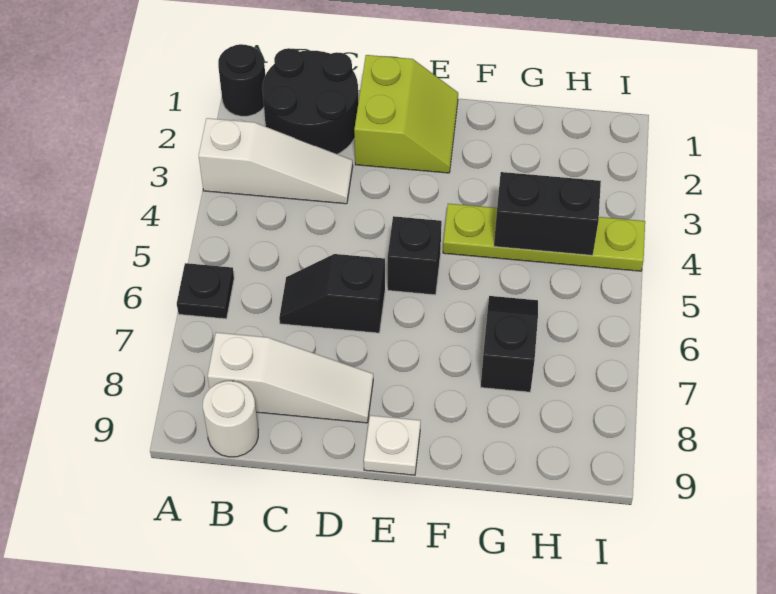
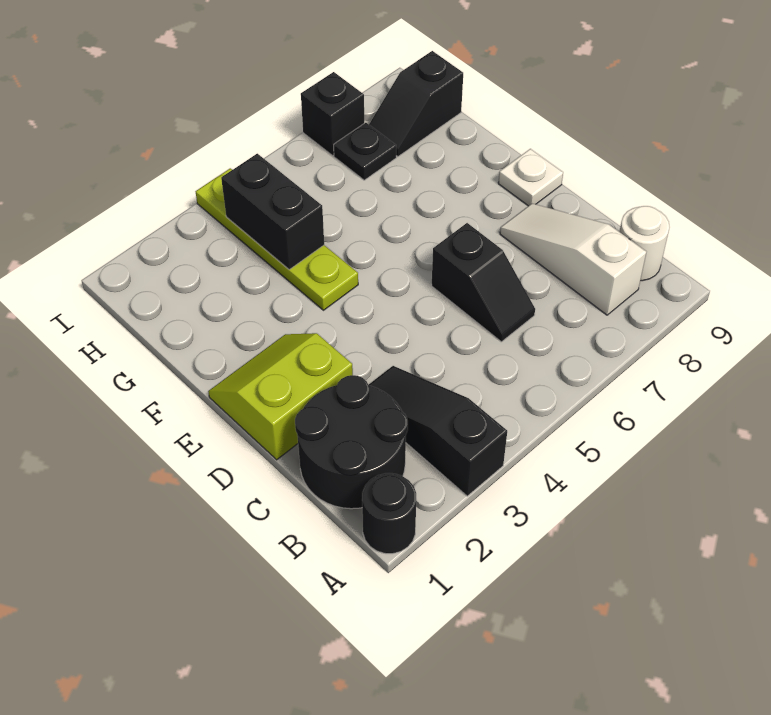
white 1x3 slope [199,118,353,204] -> black 1x3 slope [369,366,507,496]
black 1x1 plate [177,263,234,319] -> black 1x1 plate moved to [334,123,396,180]
black 1x1 brick [388,216,442,295] -> black 1x1 brick moved to [301,72,364,156]
black 1x2 slope [481,296,538,392] -> black 1x2 slope moved to [369,51,463,157]

